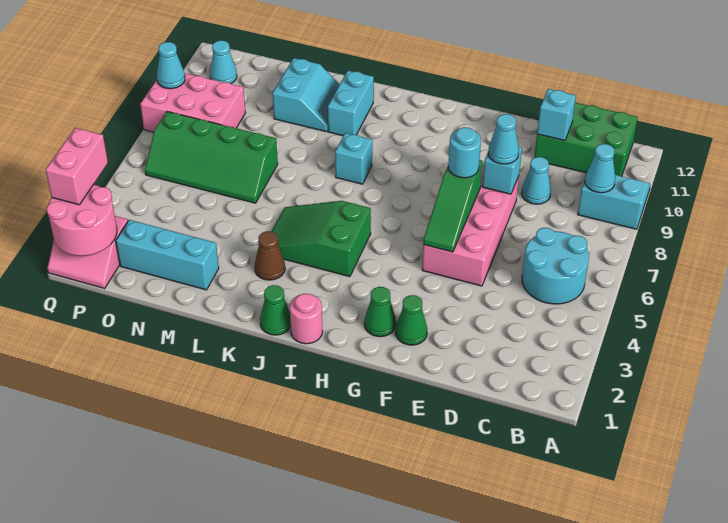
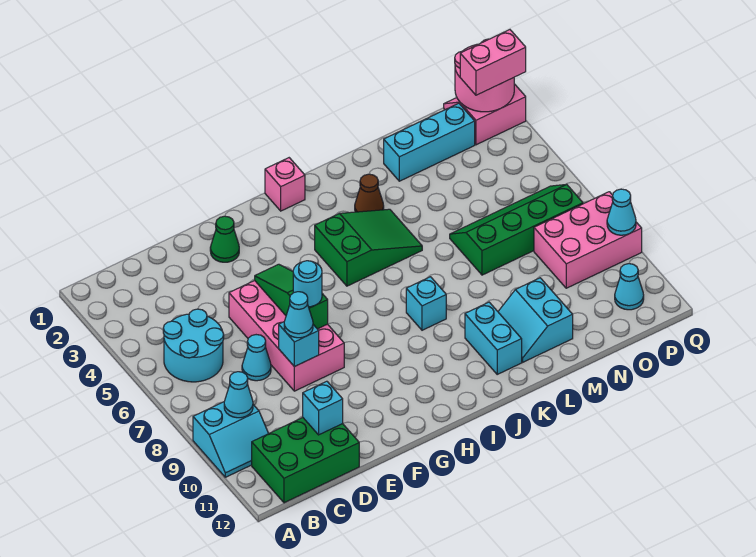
cyan 1x1 cone [522,157,551,204] -> cyan 1x1 cone moved to [242,335,271,381]
green 1x1 cone [364,287,396,337] -> none
pink 1x1 round brick [290,294,323,344] -> pink 1x1 brick [265,158,305,211]
green 1x1 cone [260,285,291,335] -> none
pink 1x2 brick [46,128,108,205] -> pink 1x2 brick turned to [460,30,526,95]

